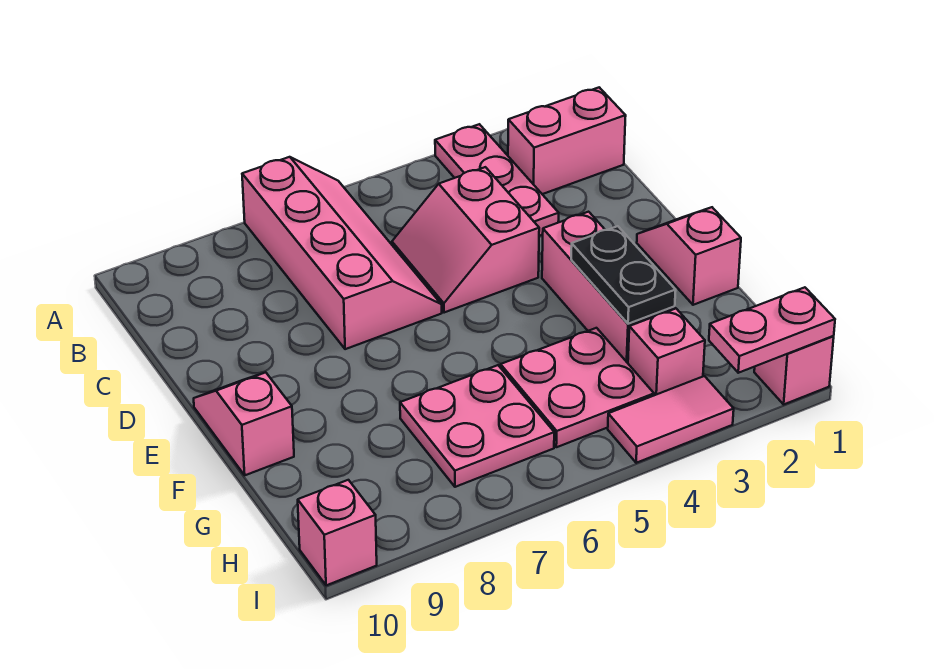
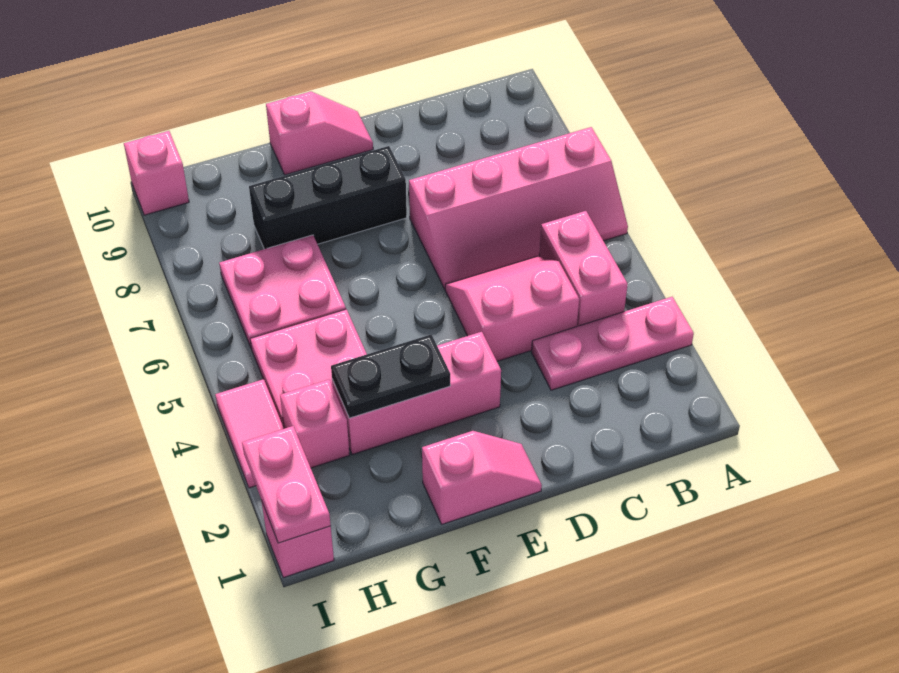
pink 1x2 brick [508,87,626,194] -> pink 1x2 brick moved to [539,211,628,326]
none -> black 1x3 brick [249,146,407,249]

